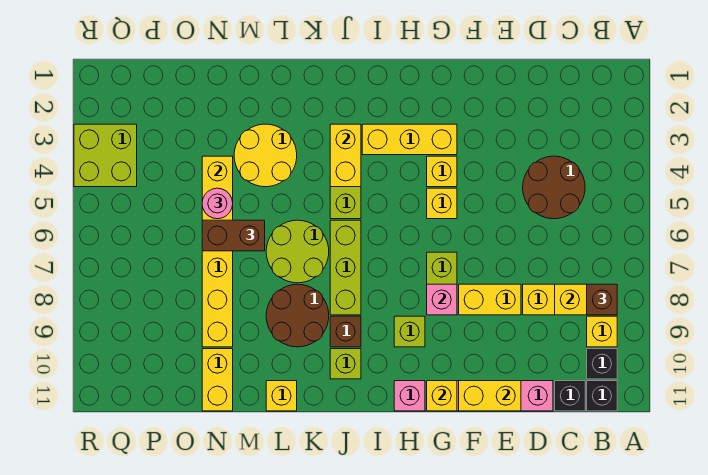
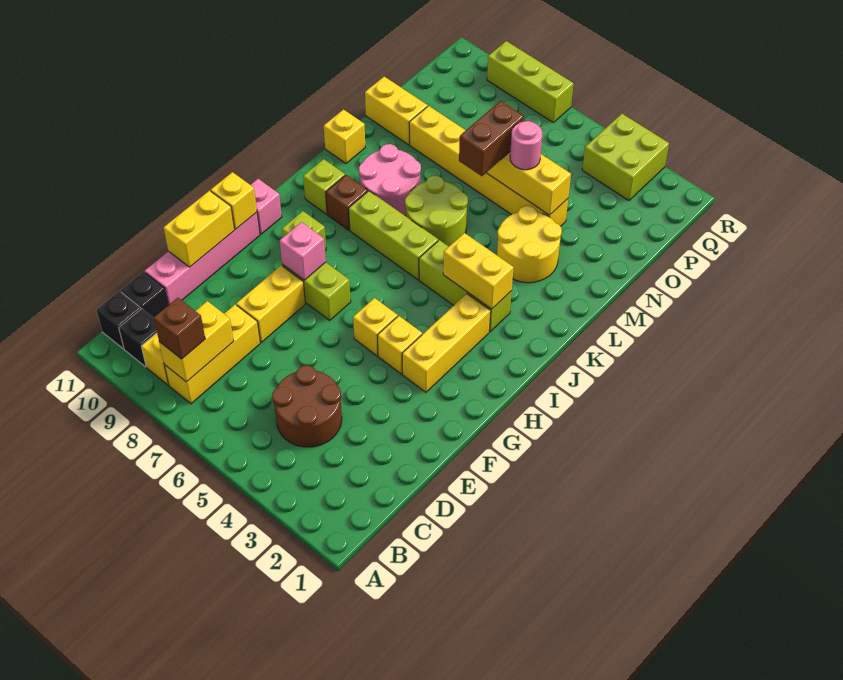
brown 2x2 round brick [266,284,329,347] -> pink 2x2 round brick [359,144,421,216]
none -> lime 1x3 brick [487,41,574,122]

